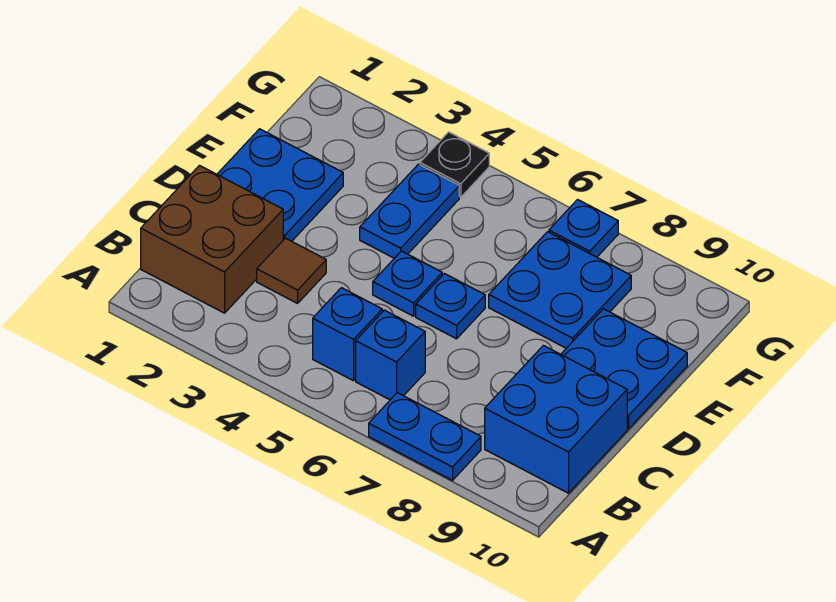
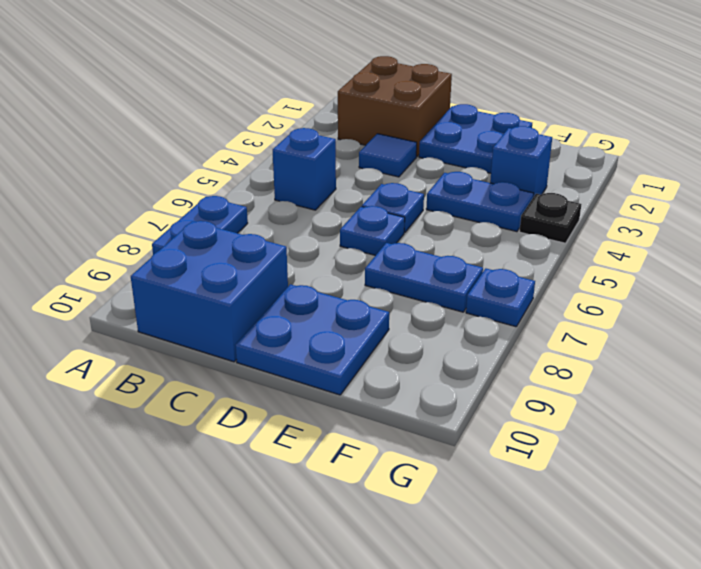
blue 1x1 brick [356,310,425,400] -> blue 1x1 brick moved to [490,126,552,197]
brown 1x1 tile [257,238,326,303] -> blue 1x1 tile [359,134,417,177]
blue 2x2 plate [489,232,631,348] -> blue 1x2 plate [365,243,483,312]

